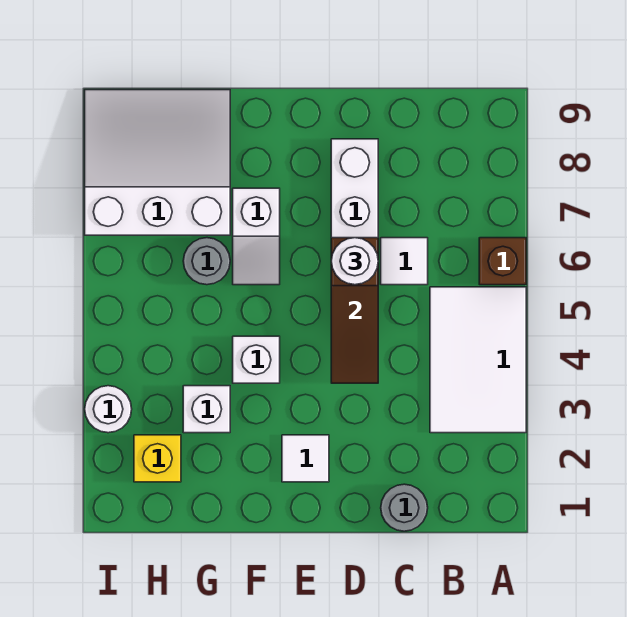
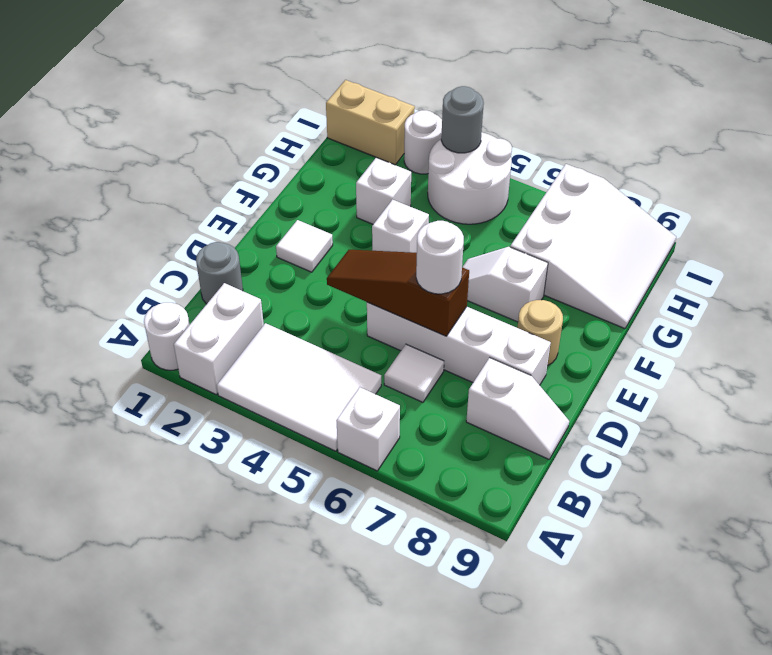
none -> white 1x1 round brick [144,303,189,370]
none -> white 1x2 brick [174,283,264,395]
brown 1x1 brick [479,238,526,285] -> white 1x1 brick [336,387,400,471]
none -> white 1x2 slope [466,358,569,459]
none -> tan 1x1 round brick [517,300,563,366]
grey 1x1 round brick [183,238,230,285] -> grey 1x1 round brick moved to [441,86,484,153]
yellow 1x1 brick [134,435,181,482] -> none
none -> white 2x2 round brick [428,132,512,224]
none -> tan 1x2 brick [326,80,415,165]

